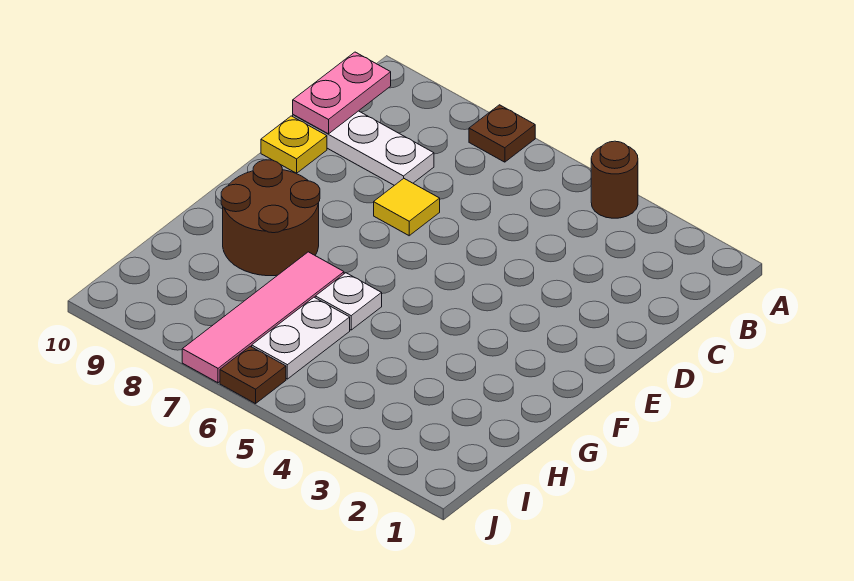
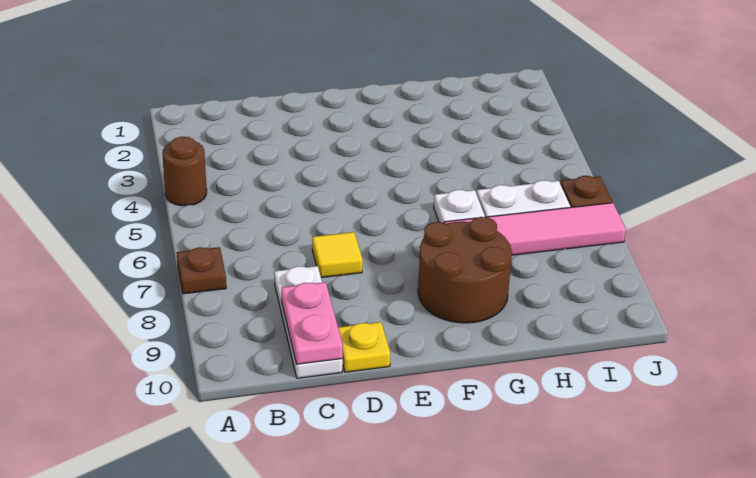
pink 1x2 plate [293,52,391,134] -> pink 1x2 plate turned to [281,282,343,364]

